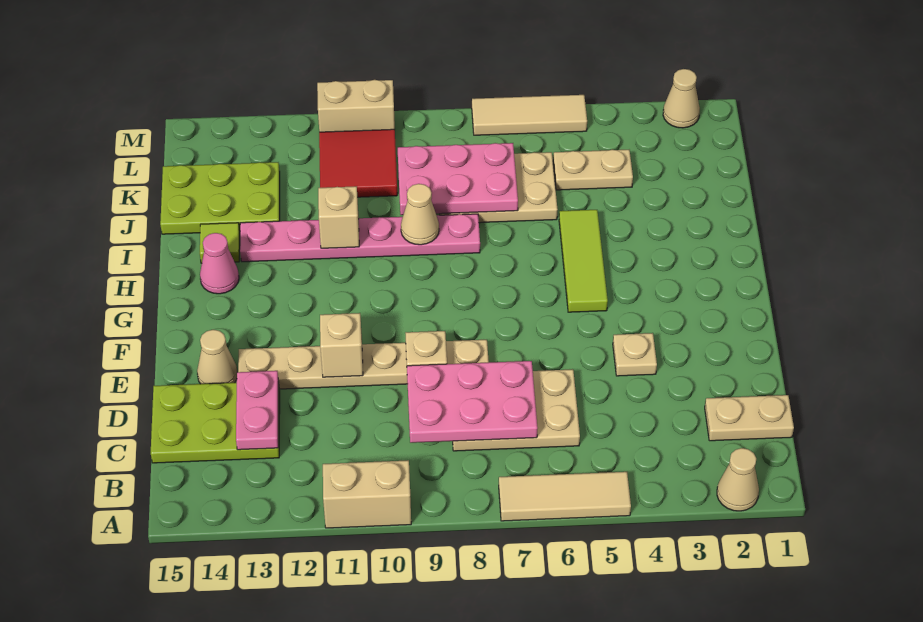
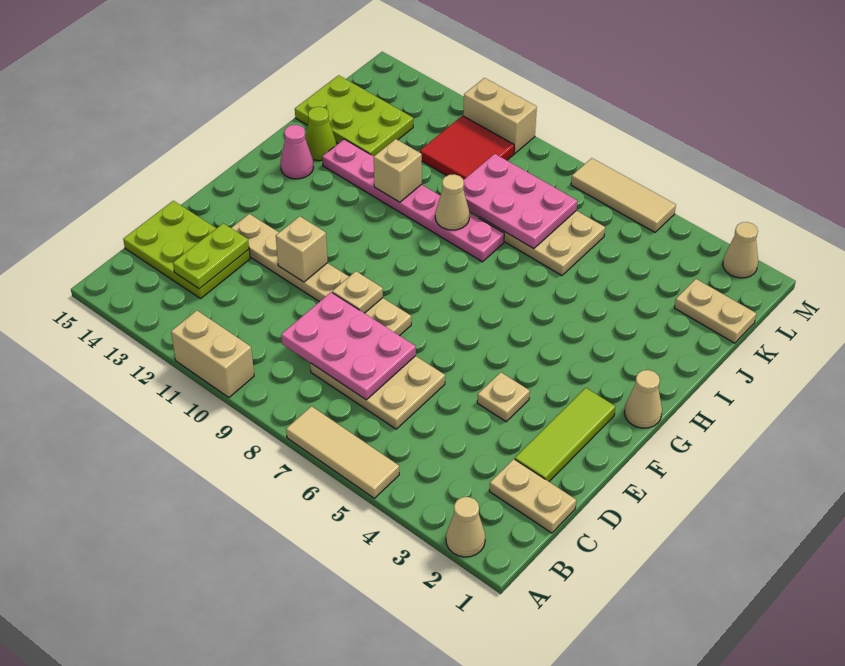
pink 1x2 plate [236,371,278,450] -> lime 1x2 plate [173,223,249,289]
tan 1x1 cone [197,330,237,384] -> tan 1x1 cone moved to [624,370,662,428]
lime 1x3 tile [559,210,608,312] -> lime 1x3 tile moved to [515,388,616,481]
lime 1x1 tile [200,223,240,263] -> lime 1x1 cone [305,107,336,161]
tan 1x2 plate [553,150,633,190] -> tan 1x2 plate moved to [674,279,756,343]

